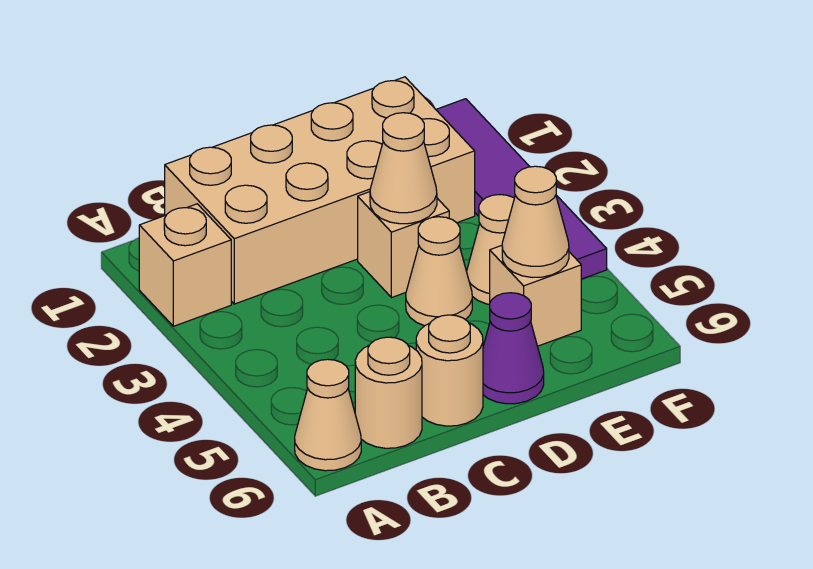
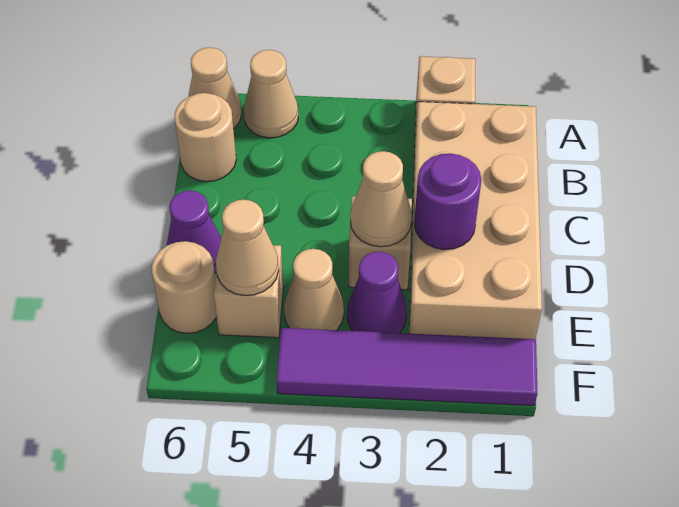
tan 1x1 round brick [416,315,483,426] -> tan 1x1 round brick moved to [152,241,216,333]
none -> purple 1x1 round brick [414,153,481,250]
tan 1x1 cone [406,217,472,326] -> tan 1x1 cone moved to [244,50,298,138]
none -> purple 1x1 cone [347,252,407,333]

